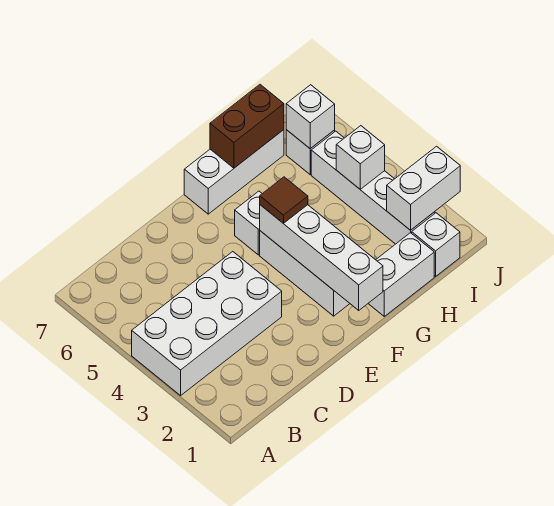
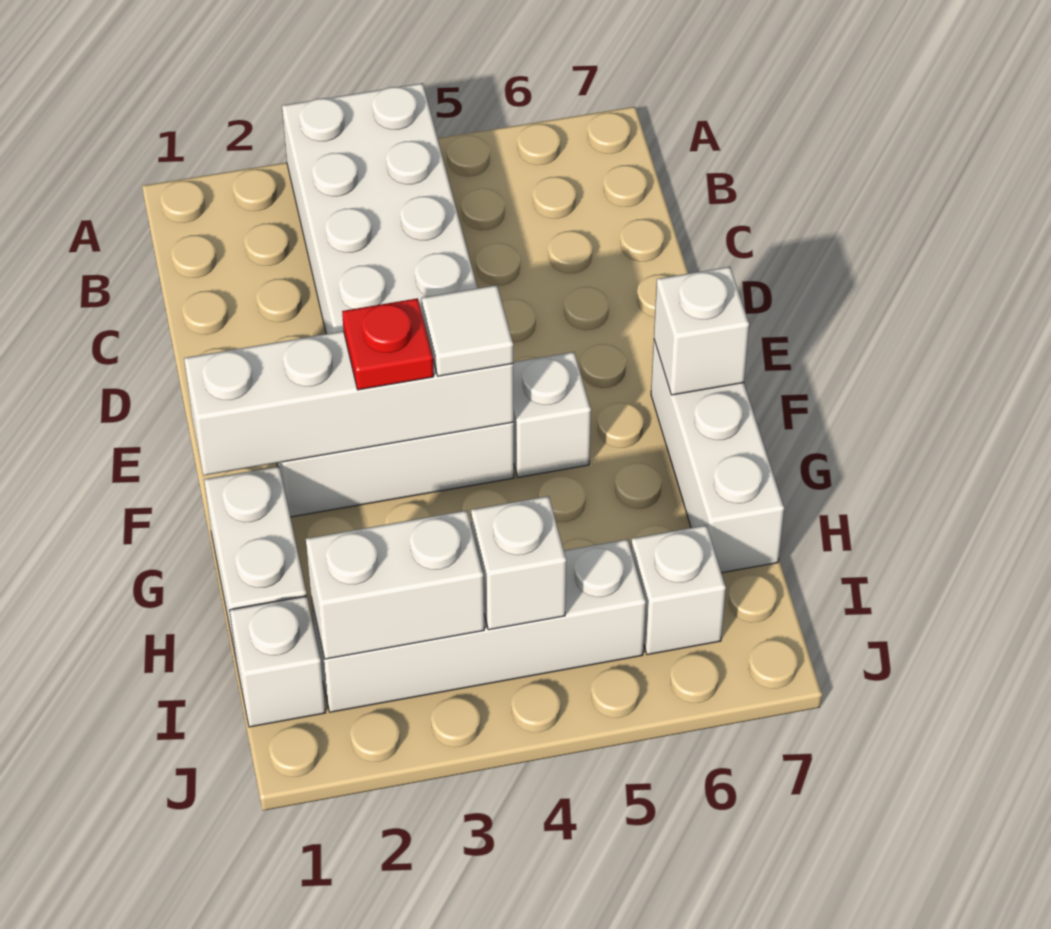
none -> red 1x1 plate [342,298,434,390]
brown 1x1 tile [260,177,308,224] -> white 1x1 tile [422,285,513,376]
brown 1x2 brick [210,85,284,168] -> none
white 1x2 brick [387,146,460,230] -> white 1x2 brick turned to [306,510,484,659]
white 1x1 brick [286,85,335,149] -> white 1x1 brick moved to [654,267,749,395]

